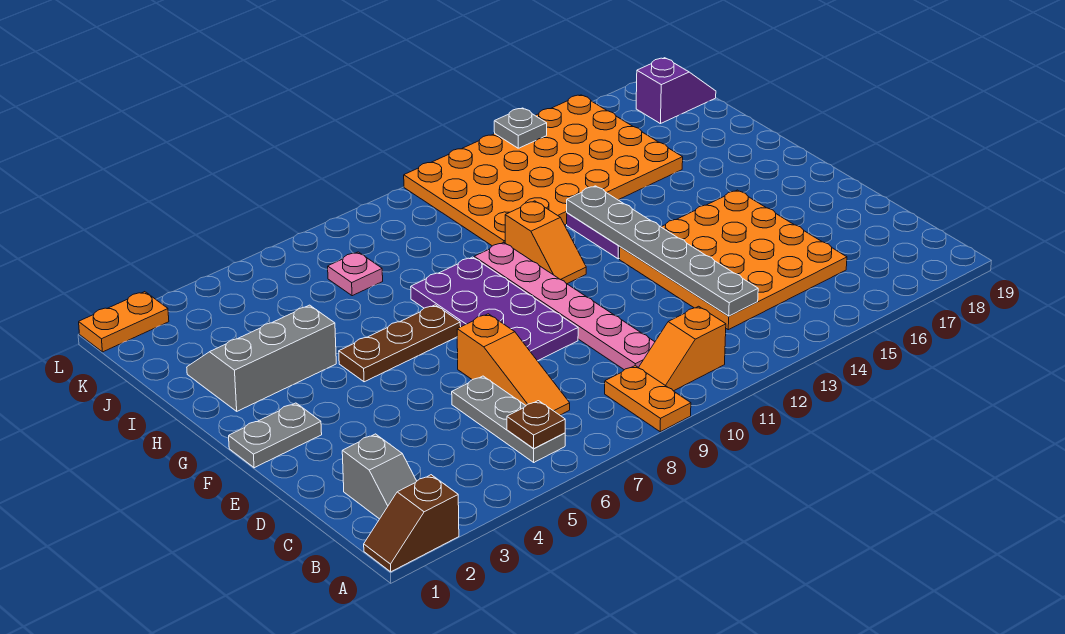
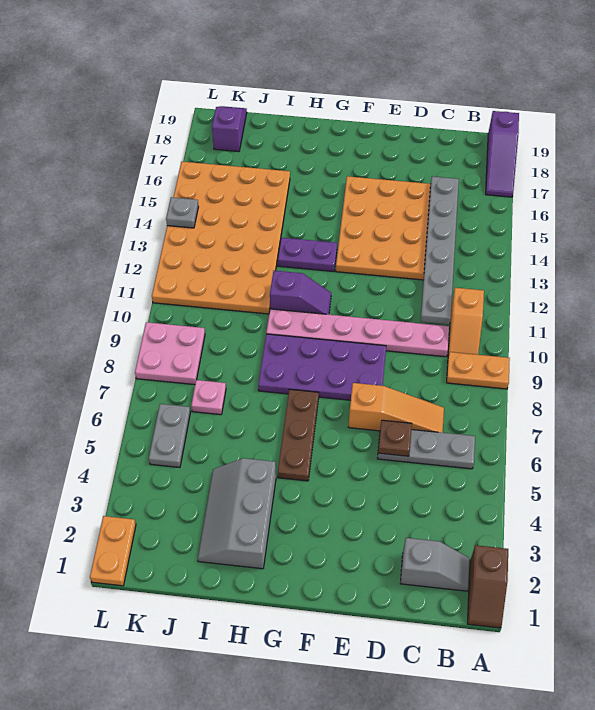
none -> purple 1x3 slope [486,111,519,197]
brown 1x1 plate [507,401,565,449] -> brown 1x1 plate moved to [378,420,412,456]
grey 1x6 plate [567,186,758,316] -> grey 1x6 plate turned to [421,176,459,325]
grey 1x2 plate [229,403,322,468] -> grey 1x2 plate moved to [149,404,190,467]
orange 1x2 slope [505,201,586,284] -> purple 1x2 slope [270,271,331,314]
none -> pink 2x2 plate [135,322,205,385]

